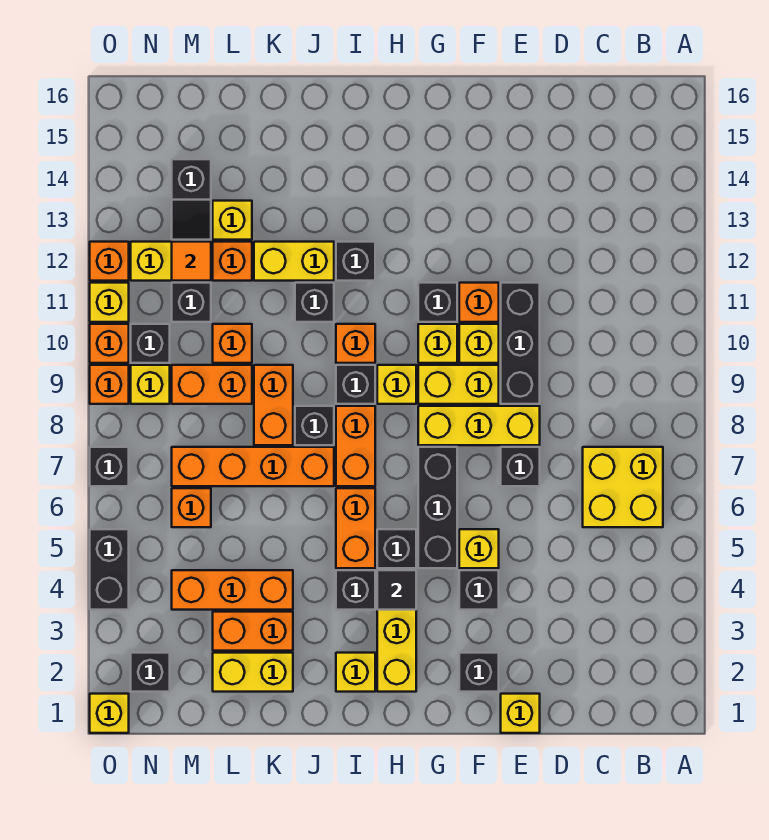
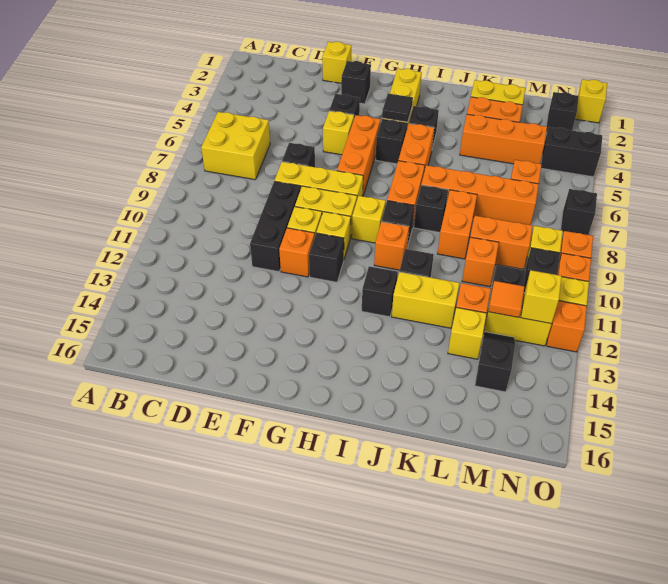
black 1x3 brick [418,447,457,568] -> orange 1x3 brick [337,115,381,196]
yellow 1x1 brick [336,653,375,692] -> yellow 1x1 brick moved to [521,270,562,324]
black 1x2 brick [90,529,129,610] -> black 1x2 brick turned to [541,127,602,177]

